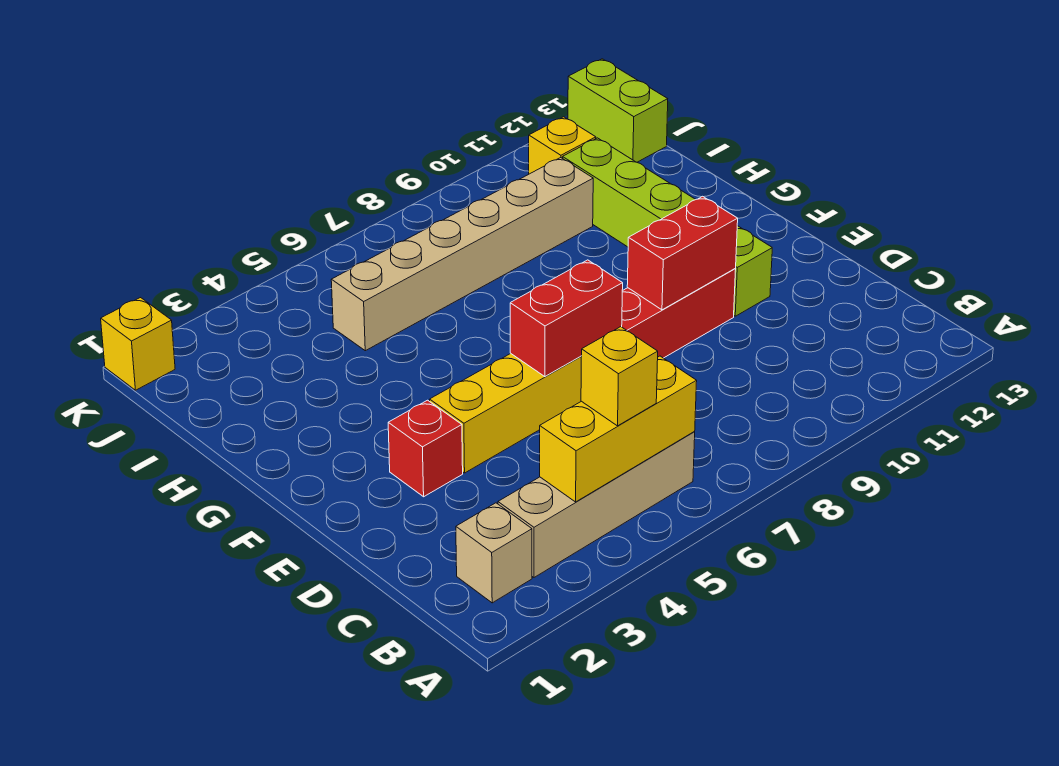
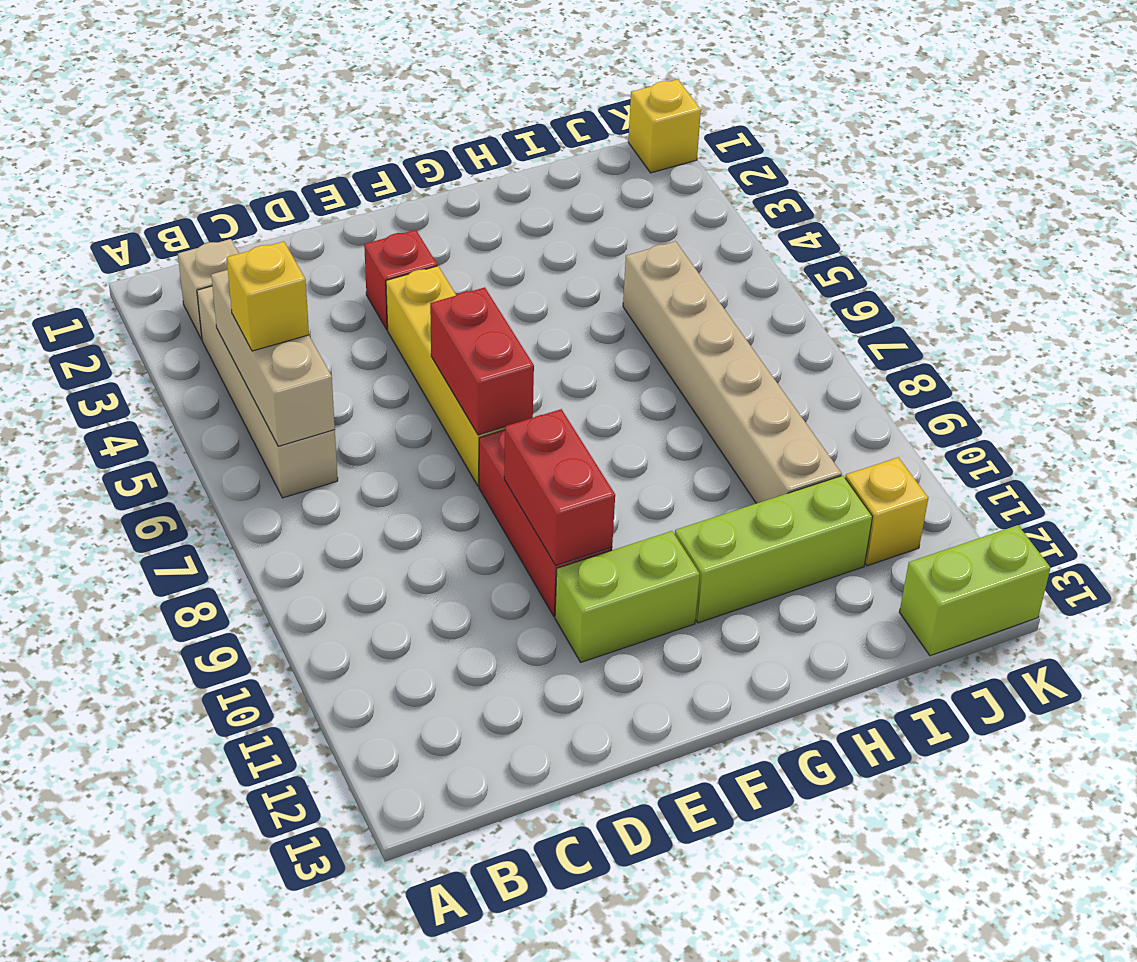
yellow 1x3 brick [540,356,697,502] -> tan 1x3 brick [211,270,335,446]

